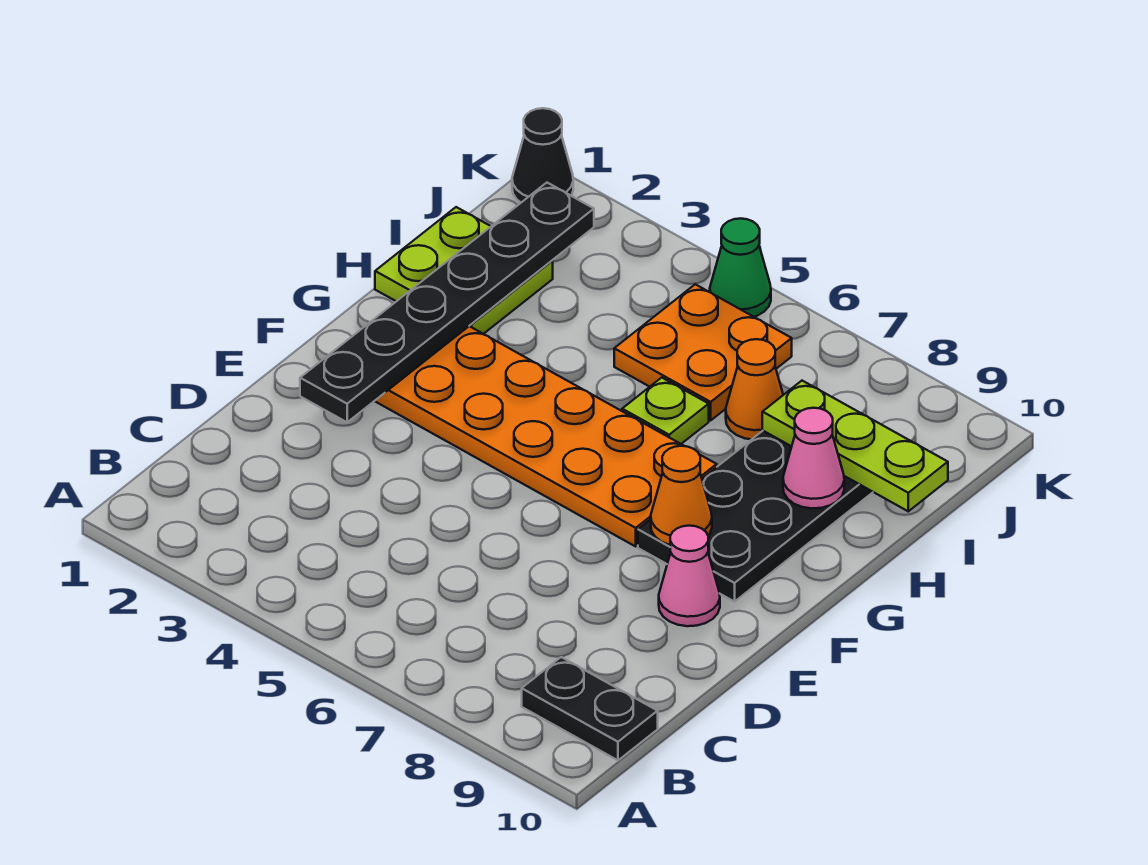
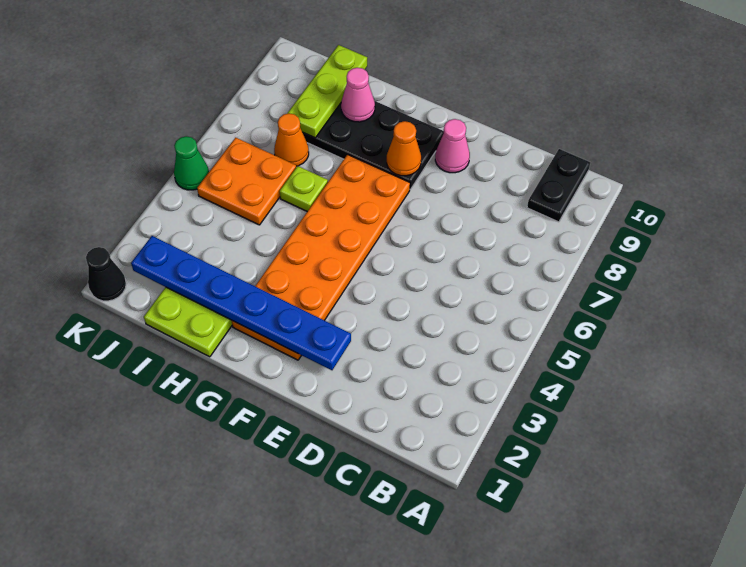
black 1x6 plate [300,183,594,422] -> blue 1x6 plate [131,236,351,370]

